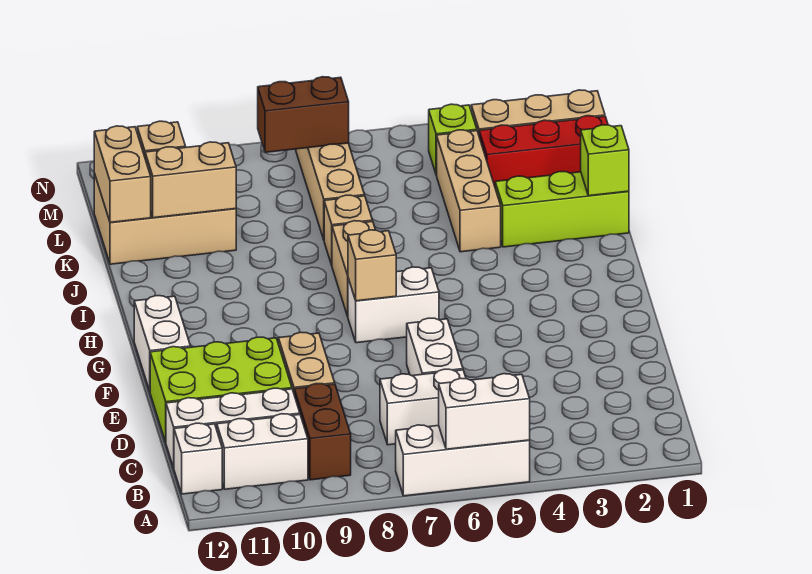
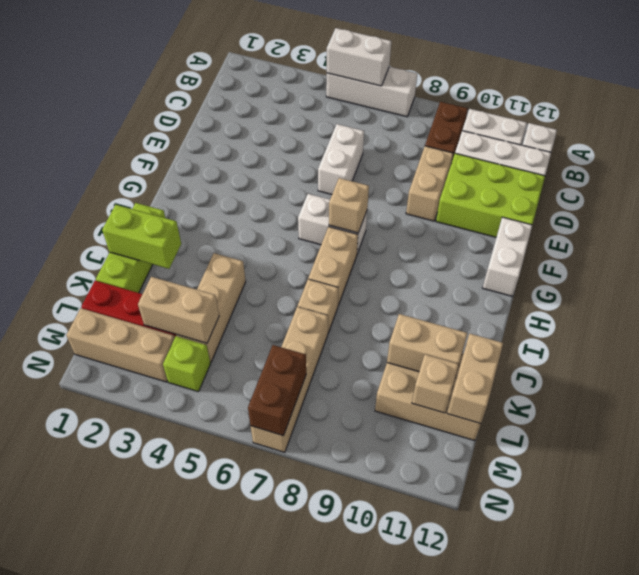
white 1x2 brick [380,369,466,445] -> none
lime 1x3 brick [495,172,629,247] -> lime 1x3 brick turned to [96,203,165,293]
lime 1x1 brick [581,125,629,196] -> lime 1x2 brick [102,205,181,269]
none -> tan 1x2 brick [138,277,219,343]
brown 1x2 brick [258,77,349,152] -> brown 1x2 brick turned to [248,345,306,436]

